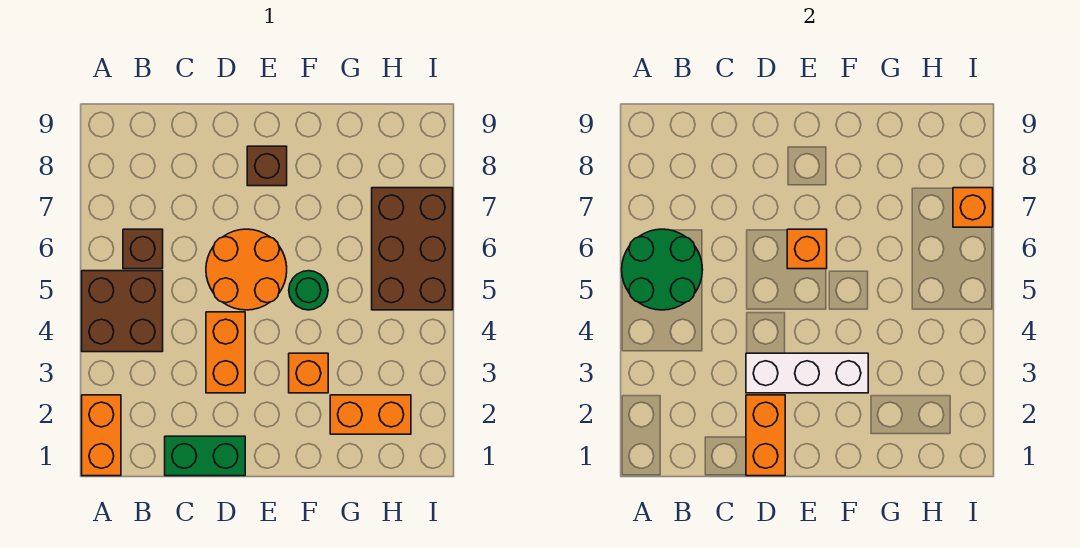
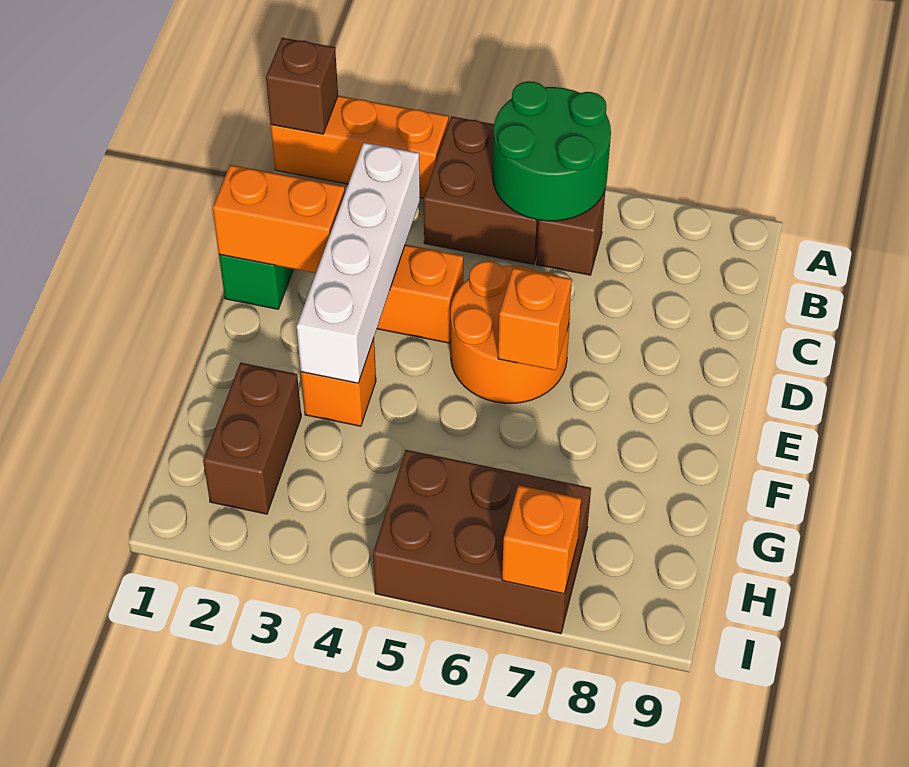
orange 1x2 brick [82,395,121,476] -> orange 1x3 brick [271,96,449,198]
white 1x3 brick [746,353,868,393] -> white 1x4 brick [297,143,420,383]
brown 1x1 brick [247,146,287,186] -> brown 1x1 brick moved to [266,38,338,134]
green 1x1 round brick [289,271,328,310] -> none
orange 1x2 brick [330,395,411,434] -> brown 1x2 brick [203,363,301,514]

